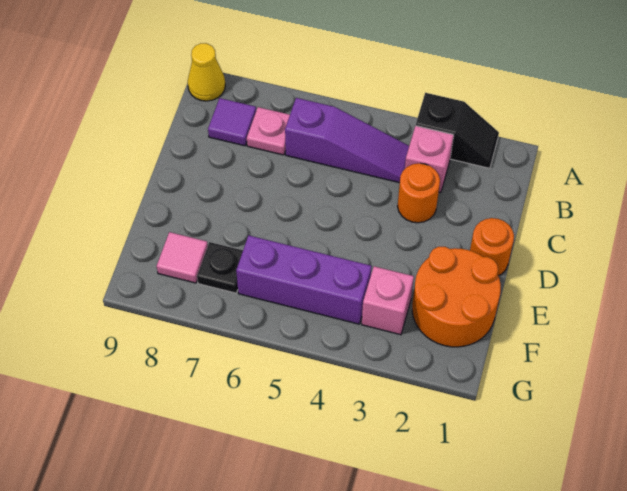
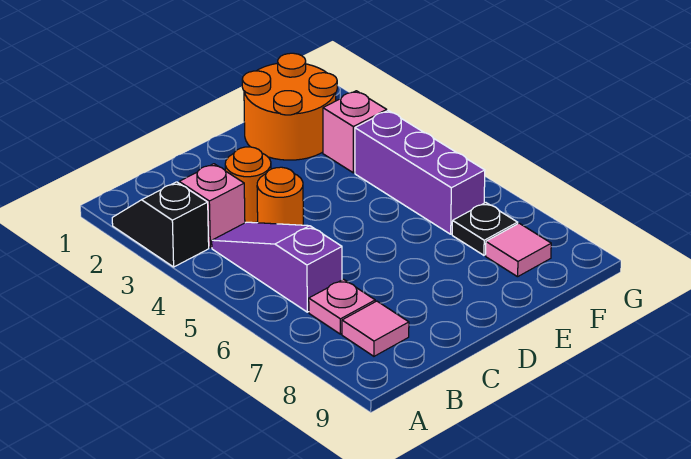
yellow 1x1 cone [188,43,225,101] -> none
purple 1x1 tile [208,98,256,146] -> pink 1x1 tile [342,301,409,356]
orange 1x1 round brick [470,218,514,276] -> orange 1x1 round brick moved to [257,167,303,225]

